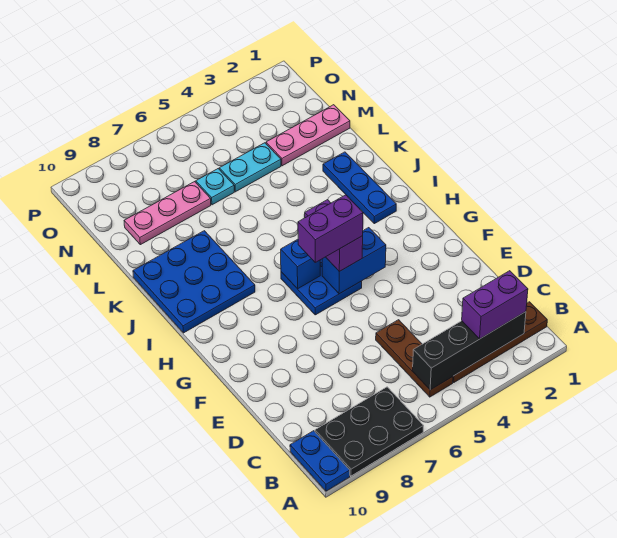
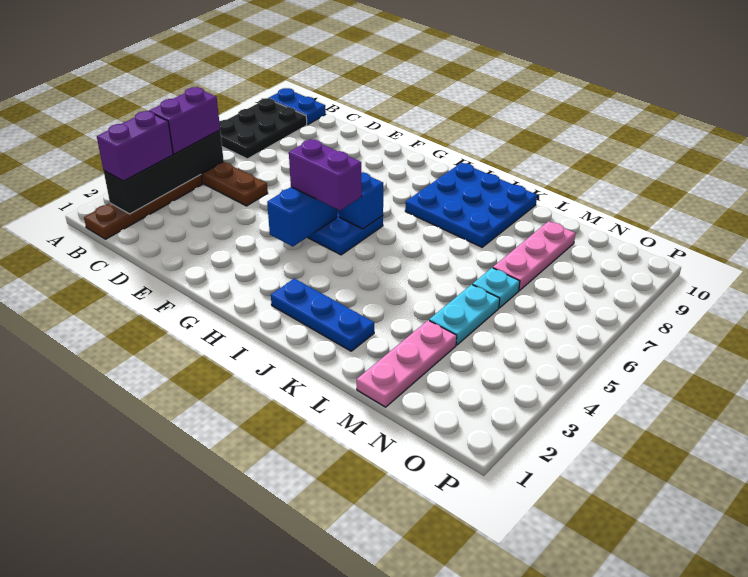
purple 1x2 brick [298,195,363,262] -> purple 1x2 brick moved to [149,87,220,154]

